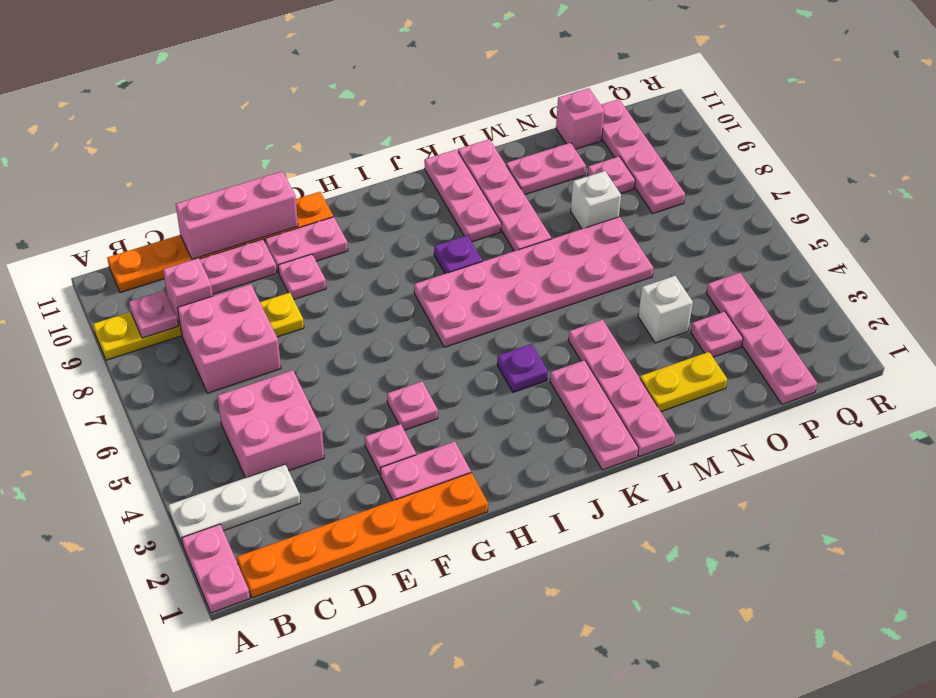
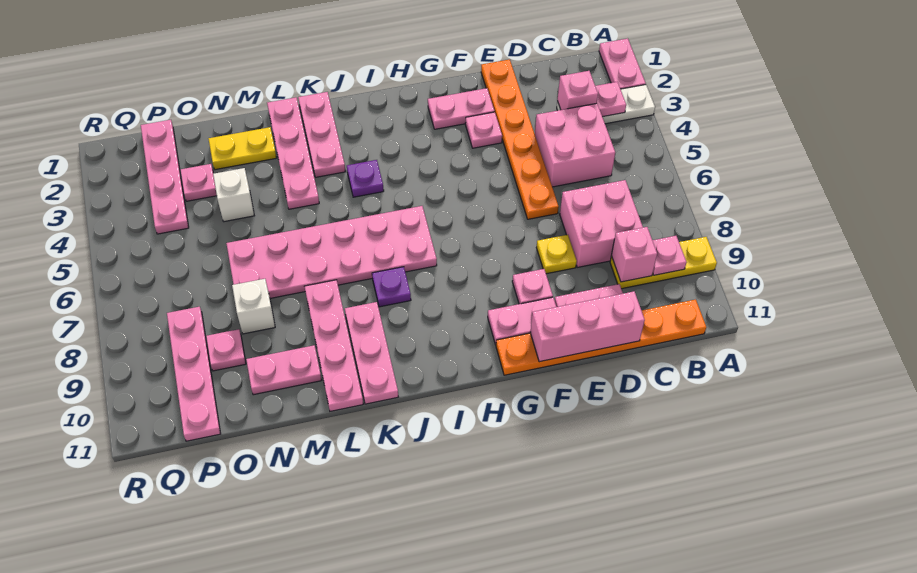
orange 1x6 plate [237,473,488,598] -> orange 1x6 plate turned to [481,59,559,219]
pink 1x1 plate [387,381,438,430] -> pink 1x1 plate moved to [595,82,626,117]
pink 1x1 brick [556,88,604,149] -> pink 1x1 brick moved to [557,71,598,110]

